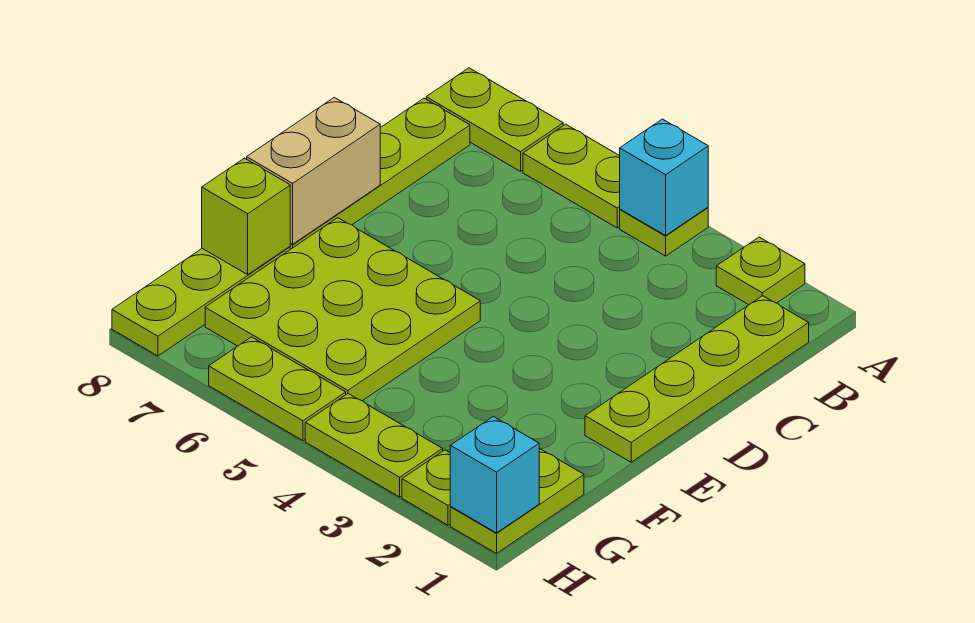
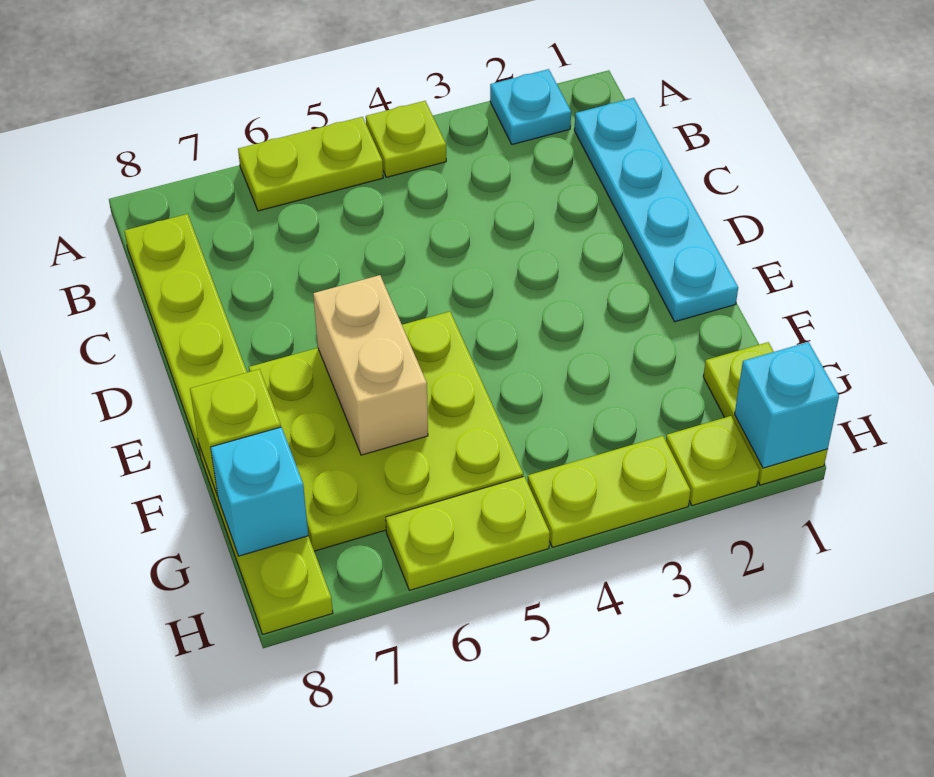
lime 1x1 plate [716,237,805,305] -> cyan 1x1 plate [490,69,571,144]
cyan 1x1 brick [620,119,708,235] -> cyan 1x1 brick moved to [211,427,308,556]
lime 1x2 plate [426,68,563,171] -> none
lime 1x4 plate [585,296,809,462] -> cyan 1x4 plate [574,98,738,322]
tan 1x2 brick [247,97,380,244] -> tan 1x2 brick moved to [313,275,428,455]

